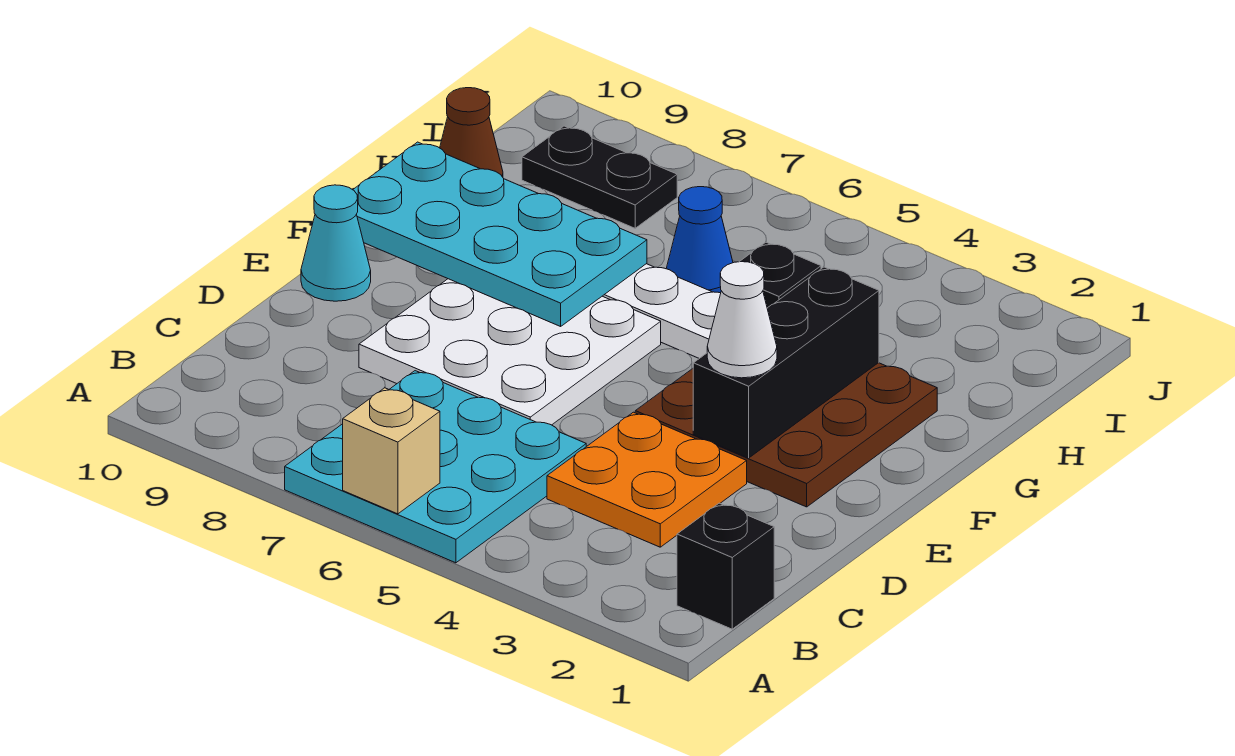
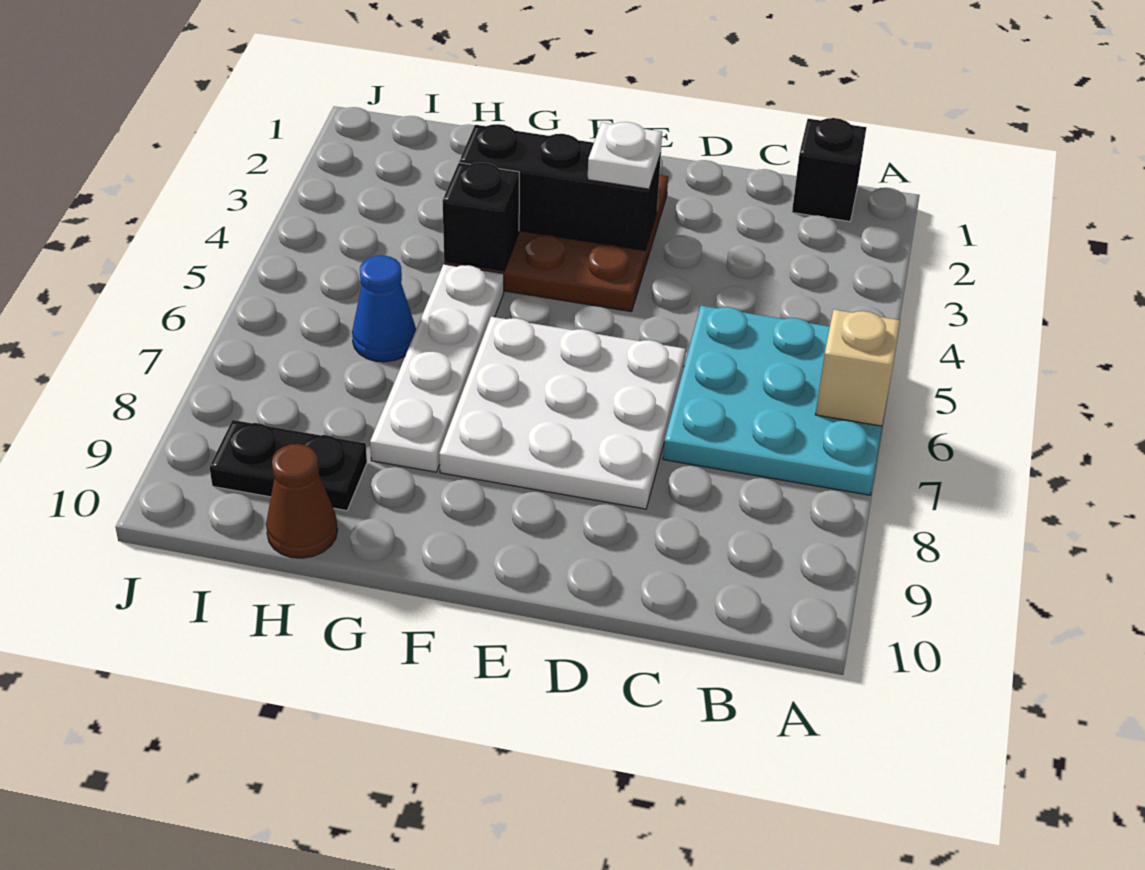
orange 2x2 plate [547,412,747,547] -> none
white 1x1 cone [707,262,777,378] -> white 1x1 plate [588,122,662,189]
cyan 1x1 cone [301,185,371,301] -> none
cyan 2x4 plate [353,142,647,326] -> none
black 1x2 plate [522,126,677,228] -> black 1x2 plate turned to [209,420,367,511]

